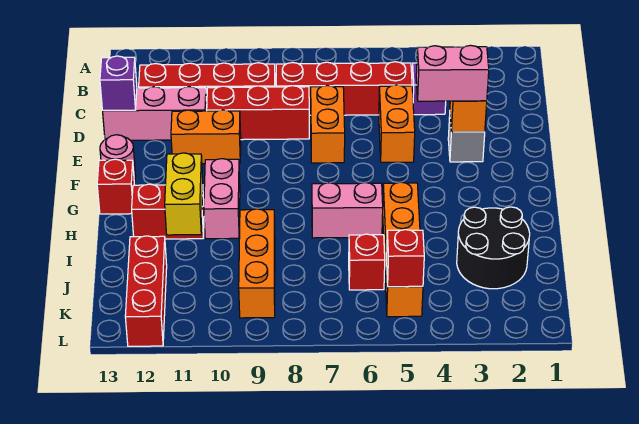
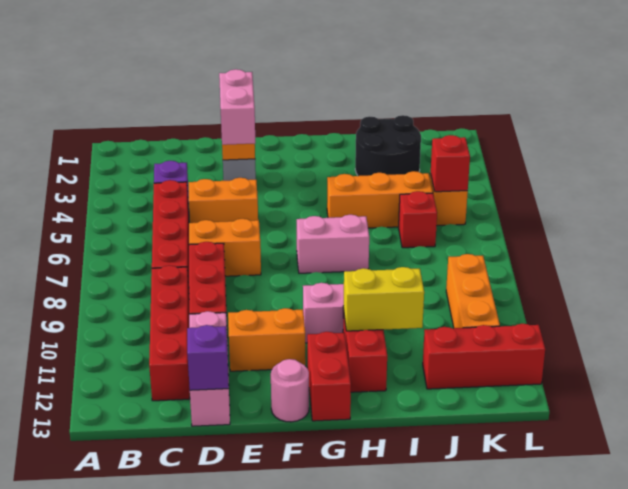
orange 1x2 brick [171,110,241,164] -> orange 1x2 brick turned to [228,308,306,371]
red 1x1 brick [97,159,134,214] -> red 1x2 brick [307,332,351,421]
pink 1x2 brick [312,183,383,238] -> pink 1x2 brick turned to [297,215,369,273]
orange 1x3 brick [239,209,275,318] -> orange 1x3 brick turned to [446,254,500,328]

